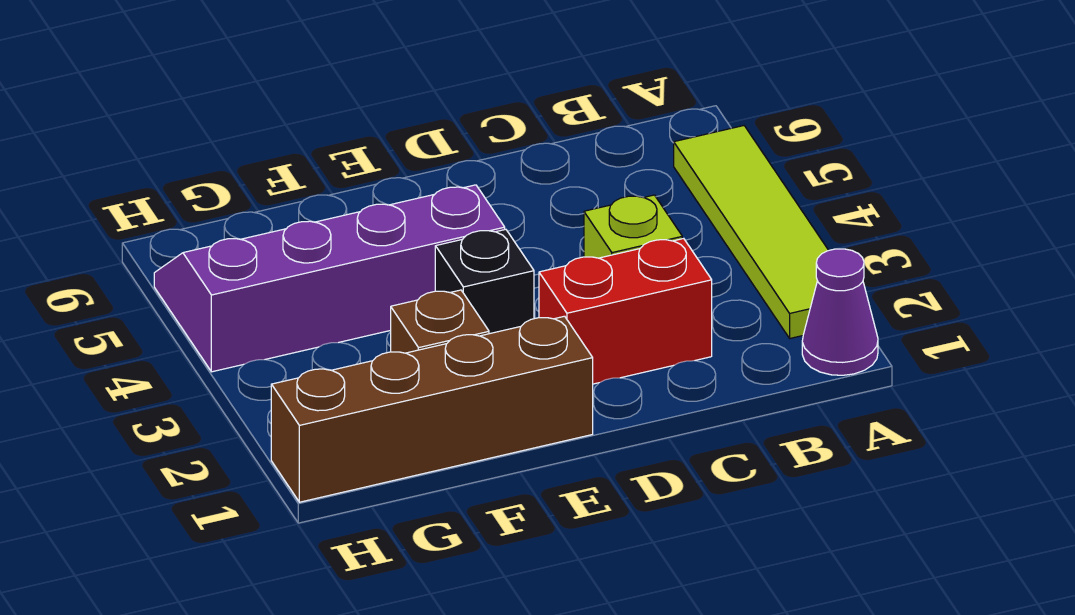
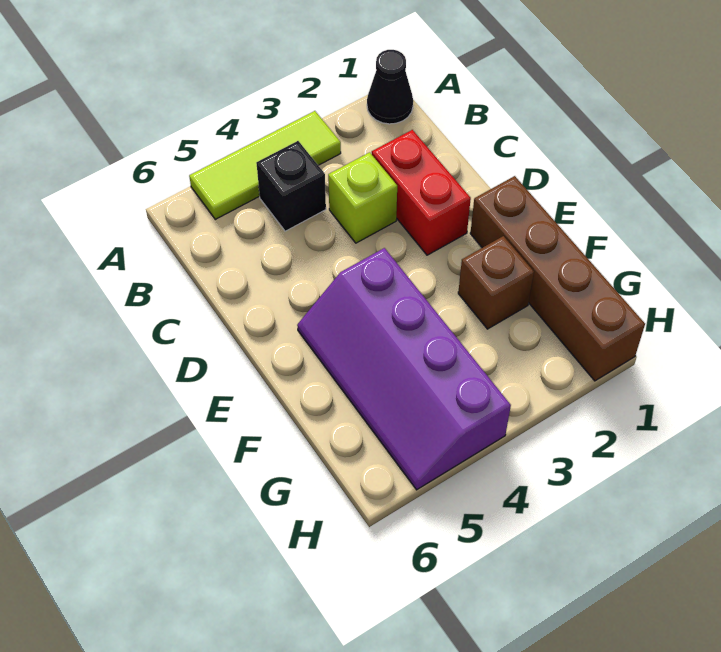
purple 1x1 cone [802,249,878,375] -> black 1x1 cone [367,50,413,124]
lime 1x4 tile [674,126,829,338] -> lime 1x3 tile [189,111,341,219]
black 1x1 brick [435,229,534,334] -> black 1x1 brick moved to [256,141,326,231]

